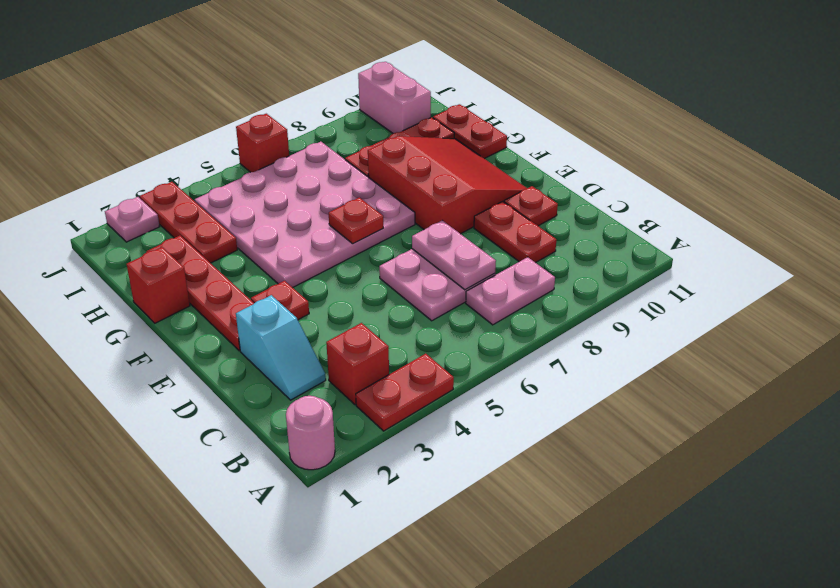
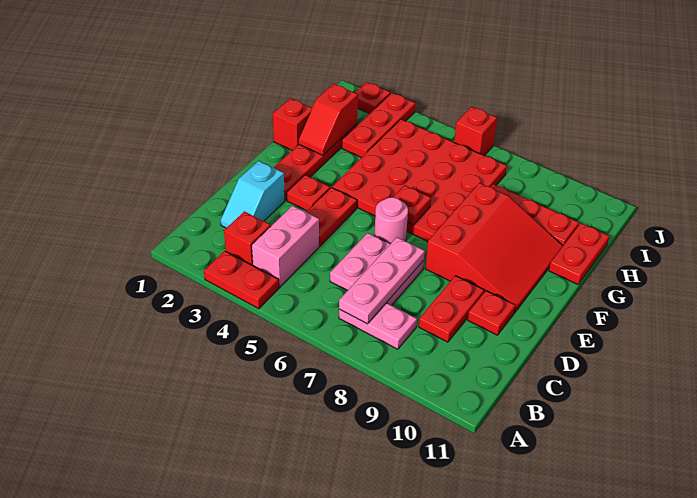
pink 1x1 round brick [286,396,335,470] -> pink 1x1 round brick moved to [374,197,408,244]
pink 1x2 plate [412,220,496,290] -> pink 1x3 plate [339,237,425,324]
none -> red 1x2 plate [307,188,357,246]
pink 4x4 plate [195,142,415,288] -> red 4x4 plate [332,119,507,241]
none -> red 1x2 slope [298,84,358,155]
pink 1x2 brick [358,62,431,133] -> pink 1x2 brick moved to [252,206,319,287]
pink 1x1 plate [105,197,160,242] -> red 1x1 plate [355,82,390,114]

